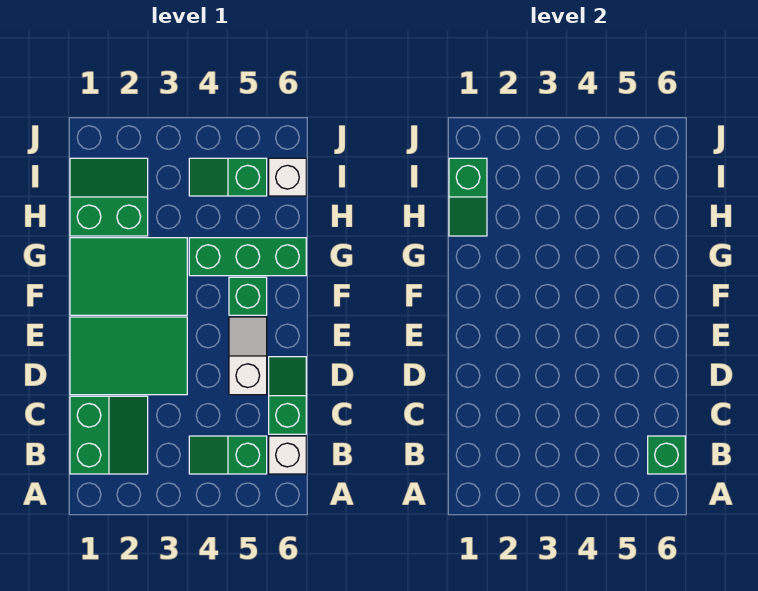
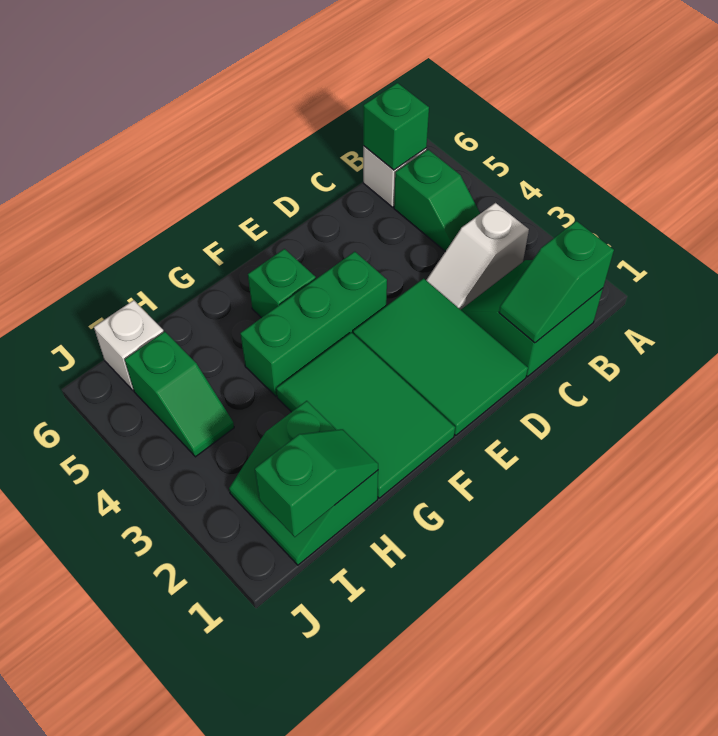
green 1x2 slope [269,357,306,434] -> green 1x2 slope moved to [499,221,614,343]
white 1x2 slope [229,317,267,395] -> white 1x2 slope moved to [426,203,529,310]
green 1x3 brick [189,238,306,276] -> green 1x3 brick turned to [240,252,387,396]

